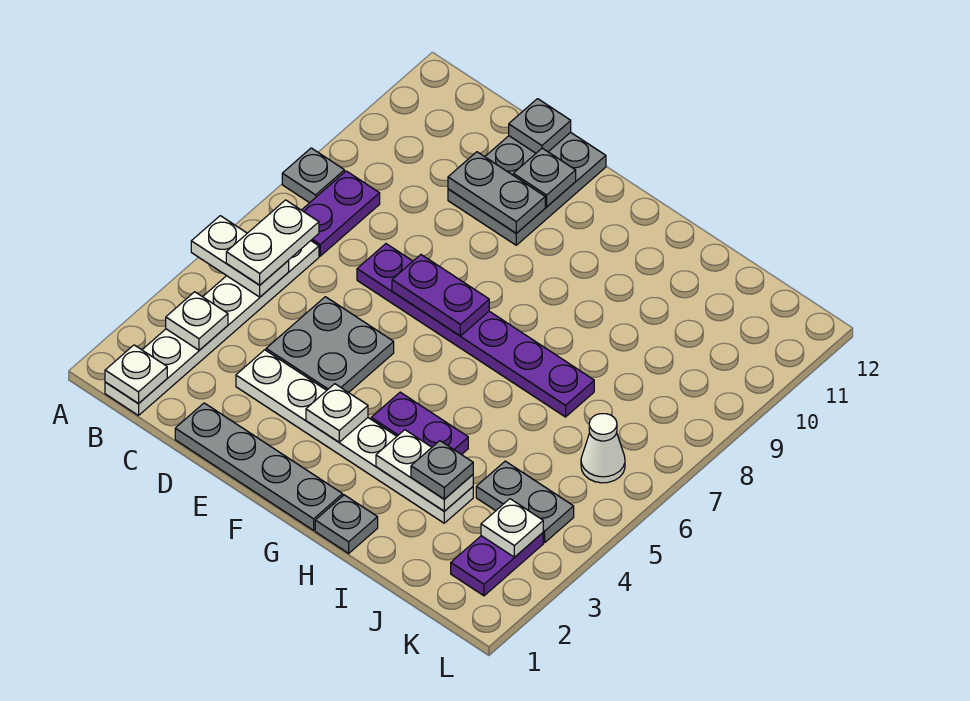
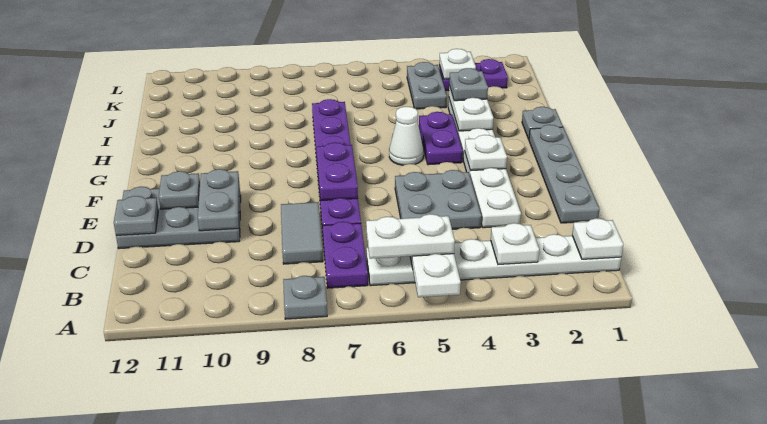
purple 1x2 plate [302,171,380,256] -> purple 1x2 plate turned to [322,222,368,288]
none -> grey 1x2 tile [281,202,323,264]
white 1x1 cone [581,414,625,483] -> white 1x1 cone moved to [389,107,424,165]

